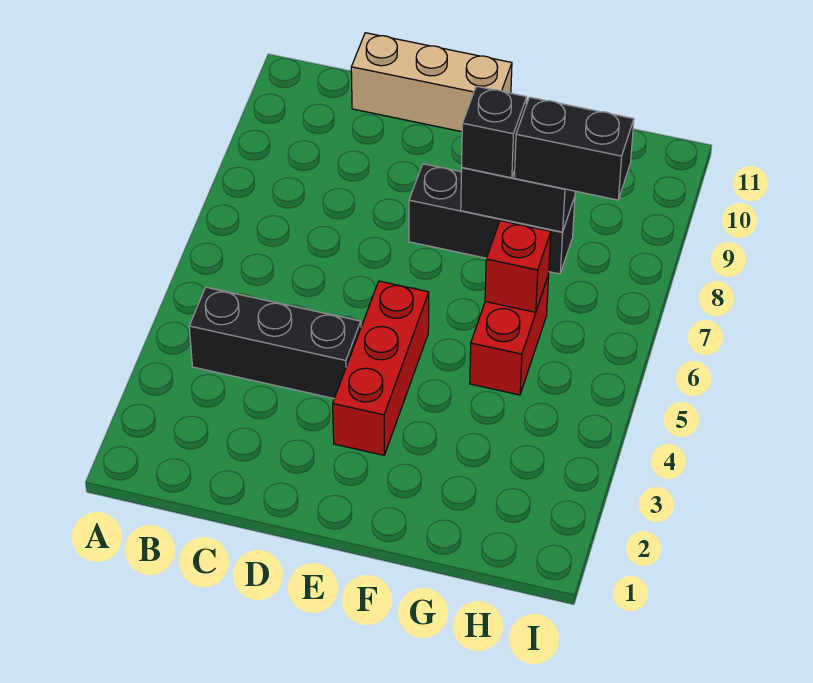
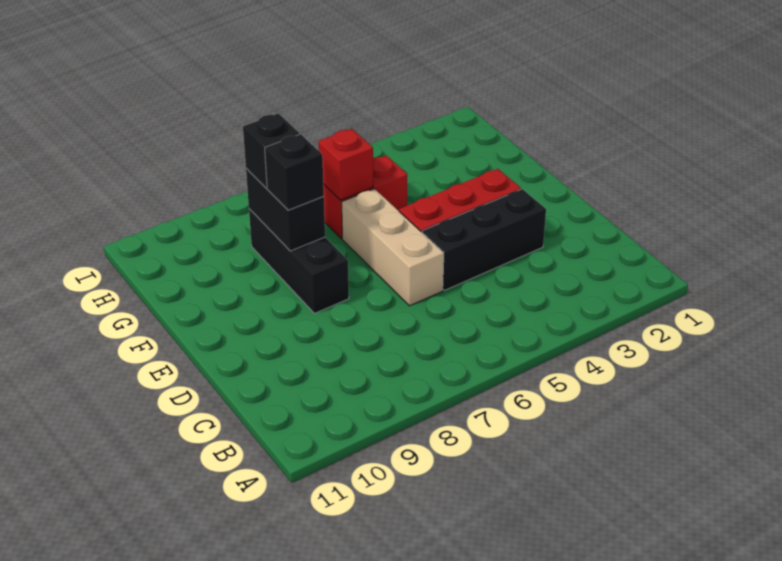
black 1x3 brick [189,287,361,398] -> black 1x3 brick turned to [422,189,546,290]
tan 1x3 brick [351,33,512,132] -> tan 1x3 brick moved to [342,189,444,306]
black 1x2 brick [514,97,634,200] -> black 1x1 brick [243,113,300,188]

